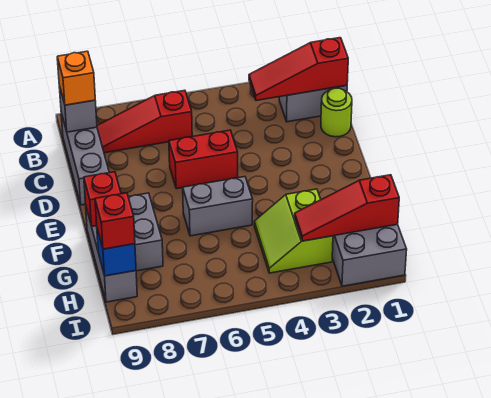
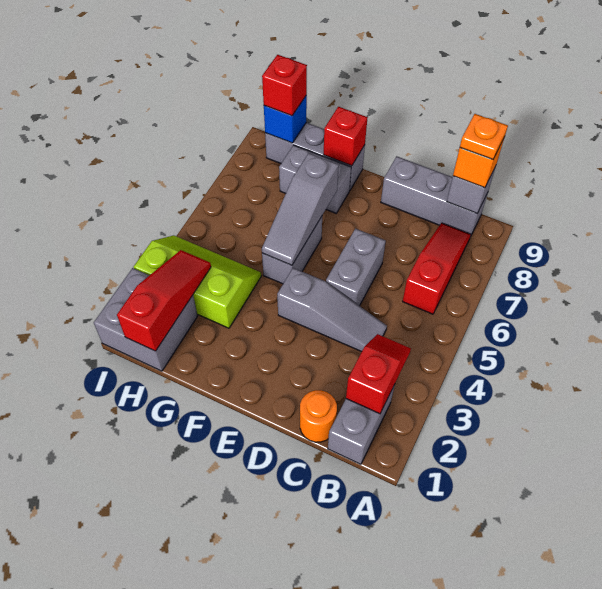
red 1x3 slope [249,38,348,100] -> red 1x2 slope [346,334,411,414]
none -> orange 1x1 plate [460,114,508,159]
lime 1x1 round brick [321,88,352,137] -> orange 1x1 round brick [300,390,337,442]
none -> grey 1x3 slope [277,268,387,352]
red 1x2 brick [169,130,238,189] -> grey 1x2 brick [326,229,386,306]
none -> grey 1x3 slope [262,153,339,265]
lime 2x2 slope [254,189,333,273] -> lime 2x3 slope [134,235,261,328]

